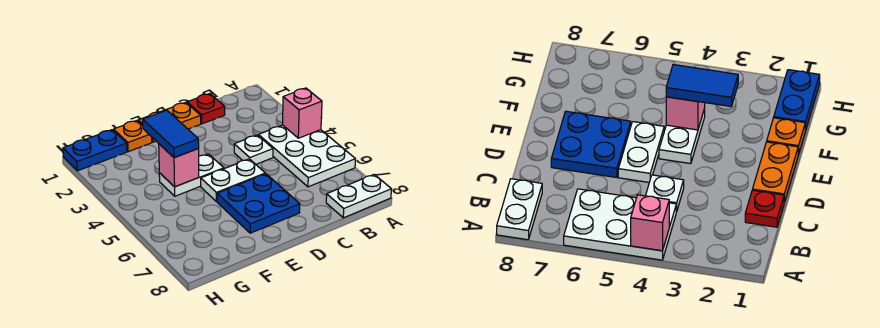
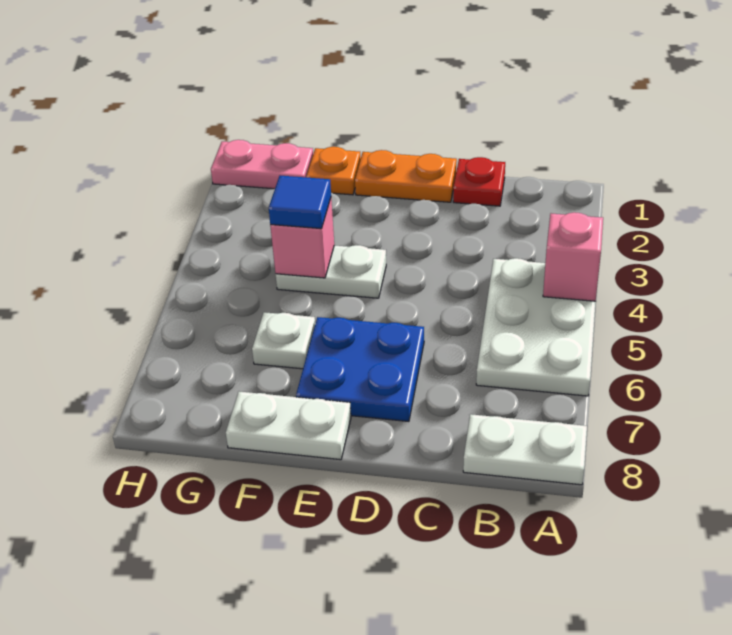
white 1x1 plate [234,135,273,164] -> white 1x1 plate moved to [252,312,315,369]
white 1x2 plate [201,159,265,202] -> white 1x2 plate moved to [226,392,351,460]
blue 1x2 tile [143,110,199,158] -> blue 1x1 tile [269,176,331,229]
blue 1x2 plate [63,130,127,171] -> pink 1x2 plate [211,140,313,189]

